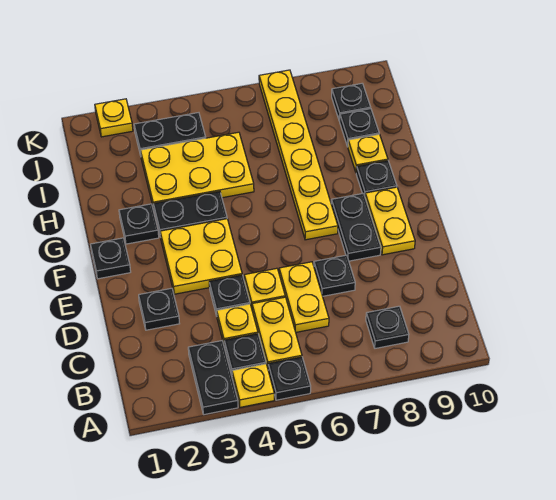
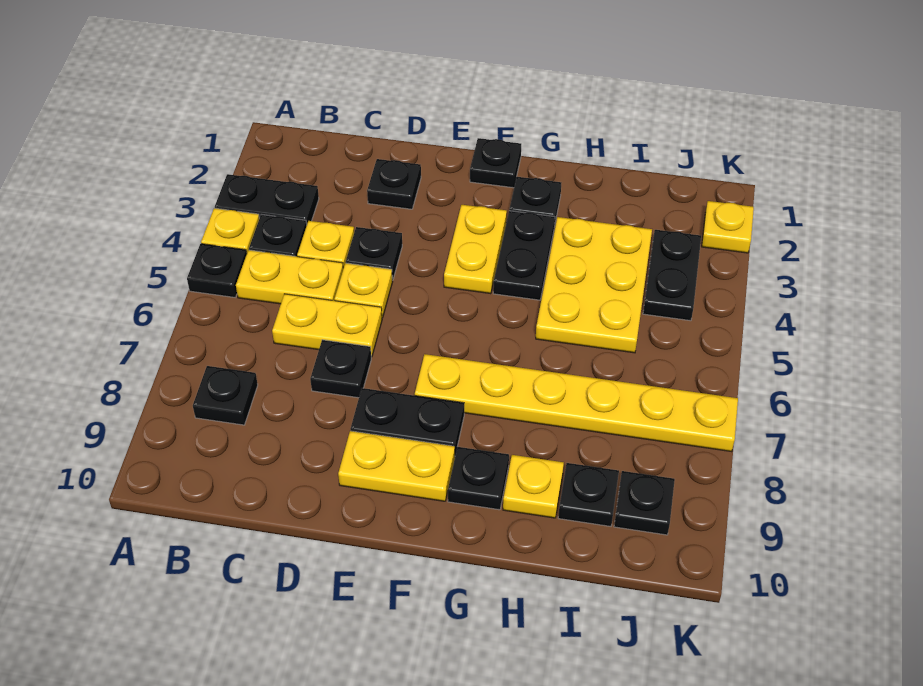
yellow 2x2 plate [160,219,242,294] -> yellow 1x2 plate [444,205,507,294]

